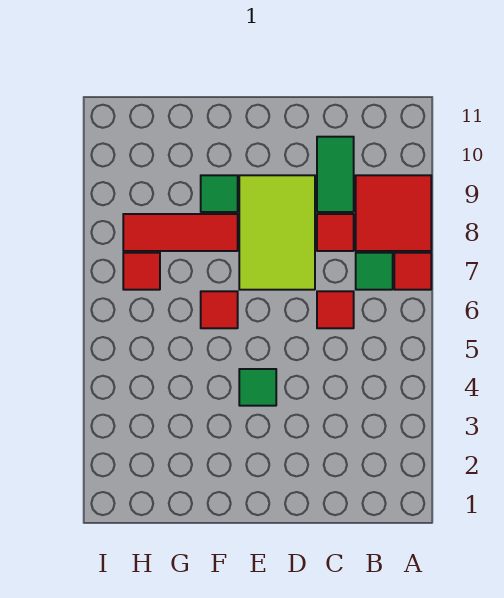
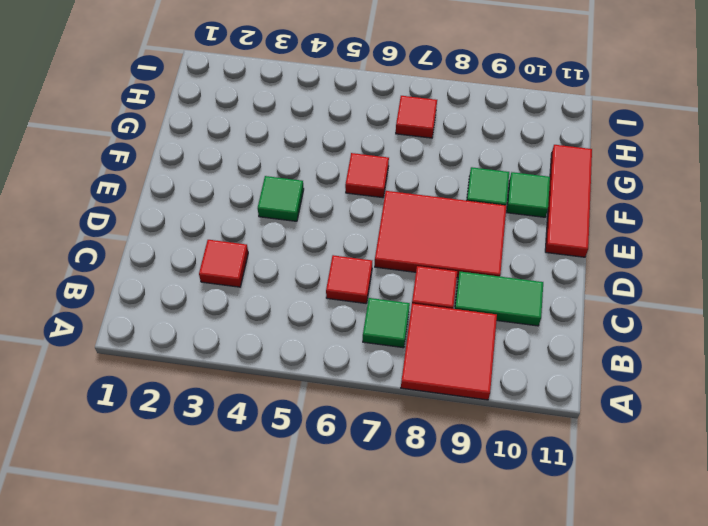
red 1x1 tile [394,253,431,290] -> red 1x1 tile moved to [199,240,248,287]
lime 2x3 tile [239,175,315,290] -> red 2x3 tile [375,191,506,278]
red 1x3 tile [123,214,238,251] -> red 1x3 tile moved to [545,145,592,257]
none -> green 1x1 tile [507,172,550,217]

